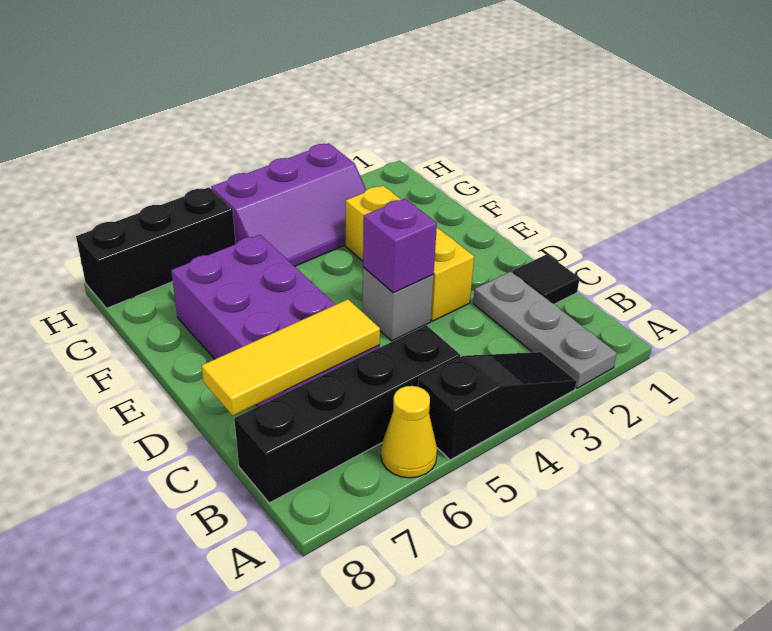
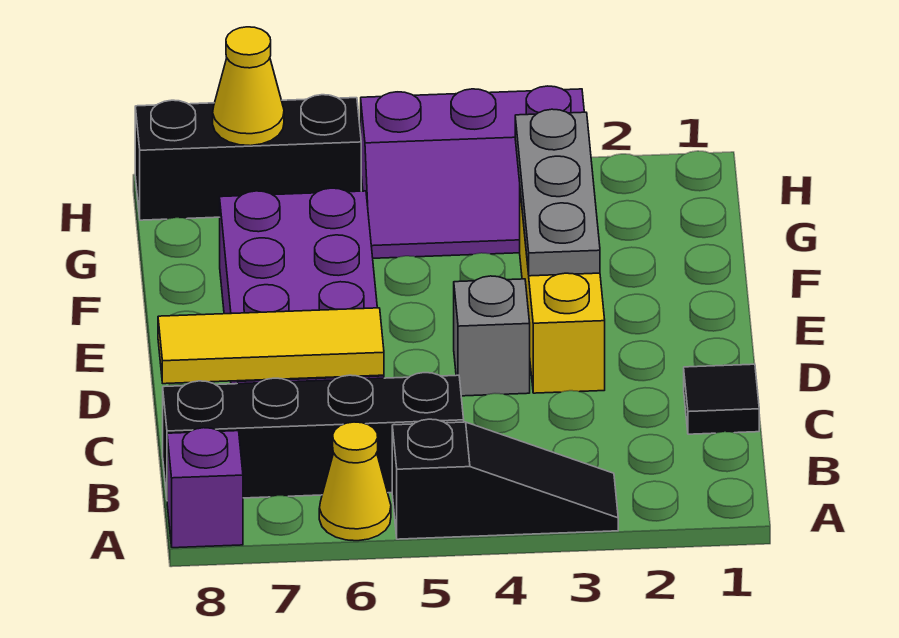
grey 1x3 plate [473,272,617,388] -> grey 1x3 plate moved to [515,109,600,276]
purple 1x1 brick [363,199,437,293] -> purple 1x1 brick moved to [167,428,243,548]
none -> yellow 1x1 cone [213,27,284,146]

